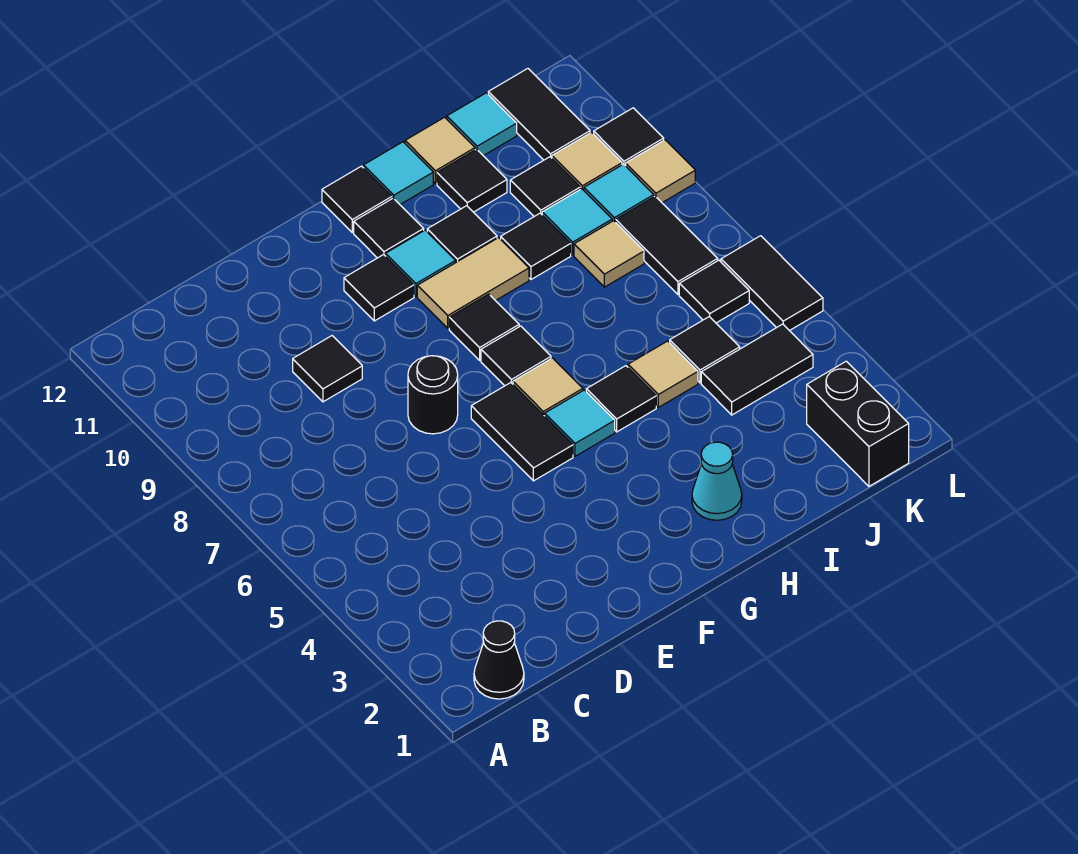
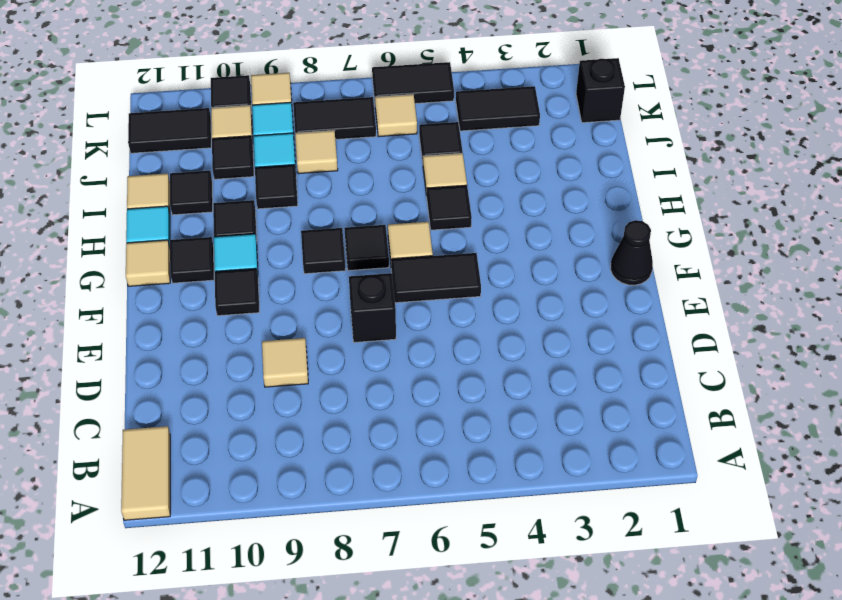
black 1x1 cone [474,621,524,699] -> black 1x1 cone moved to [611,220,653,285]
black 1x1 tile [293,336,362,402] -> tan 1x1 tile [262,338,308,387]
black 1x1 round brick [408,356,458,434] -> black 1x1 brick [349,273,396,342]
cyan 1x1 tile [545,390,615,456] -> none
tan 1x2 tile [417,238,529,328] -> tan 1x2 tile moved to [121,426,170,520]
black 1x1 tile [322,166,392,232] -> tan 1x1 tile [126,240,170,286]
cyan 1x1 cone [692,442,742,520] -> none
black 1x2 tile [701,324,813,415] -> black 1x2 tile turned to [456,86,540,131]
cyan 1x1 tile [447,93,517,156] -> none
black 1x2 brick [807,361,909,486] -> black 1x1 brick [576,58,625,123]
black 1x1 tile [679,260,749,323] -> tan 1x1 tile [375,94,417,137]

